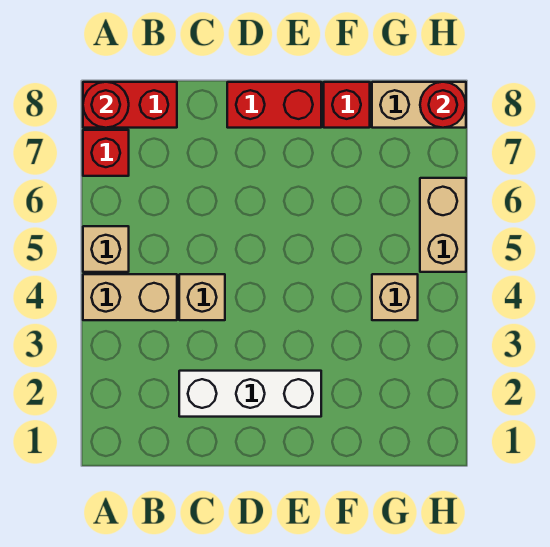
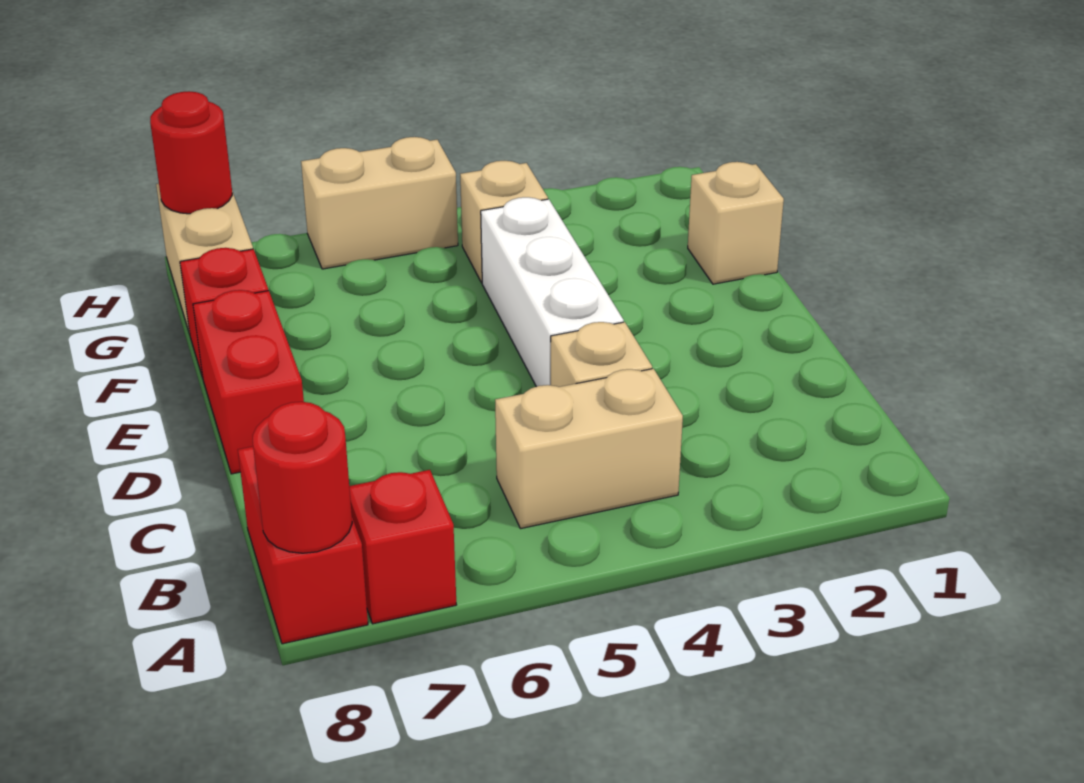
tan 1x2 brick [83,274,177,320] -> tan 1x2 brick turned to [495,369,683,529]
tan 1x1 brick [83,226,129,272] -> tan 1x1 brick moved to [688,162,784,284]
white 1x3 brick [179,371,321,417] -> white 1x3 brick moved to [481,197,624,387]

